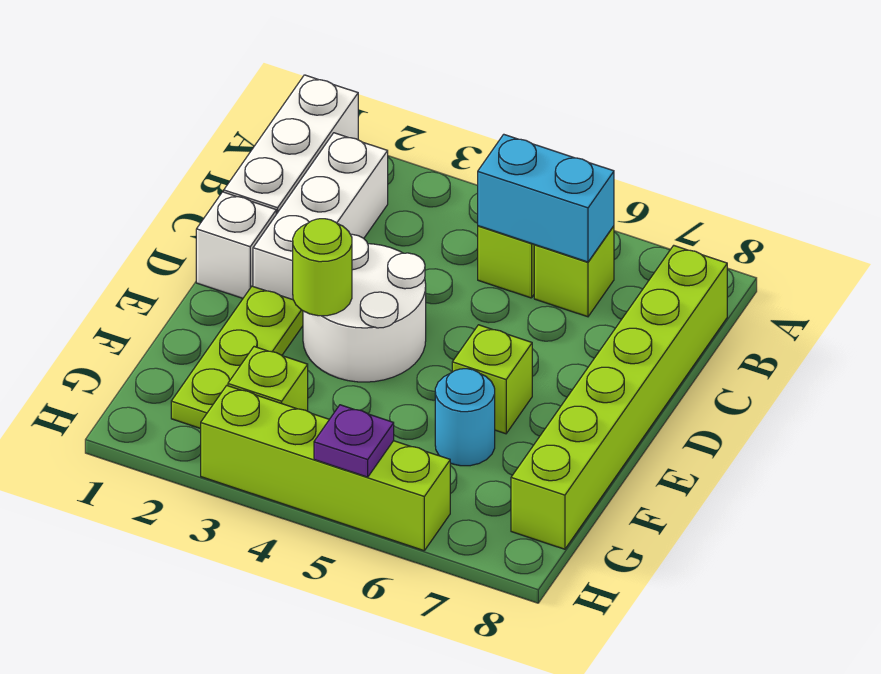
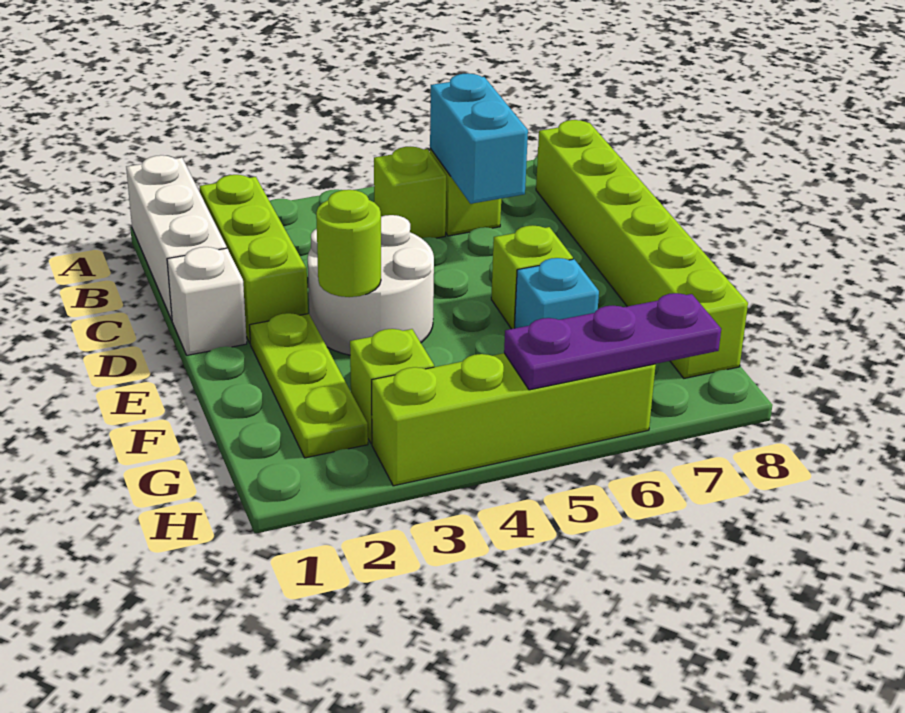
white 1x3 brick [253,133,388,300] -> lime 1x3 brick [200,175,308,343]
cyan 1x2 brick [478,134,614,262] -> cyan 1x2 brick turned to [430,73,528,204]
cyan 1x1 round brick [435,369,495,466] -> cyan 1x1 brick [515,258,599,328]
purple 1x1 plate [314,405,394,477] -> purple 1x3 plate [504,293,721,390]

